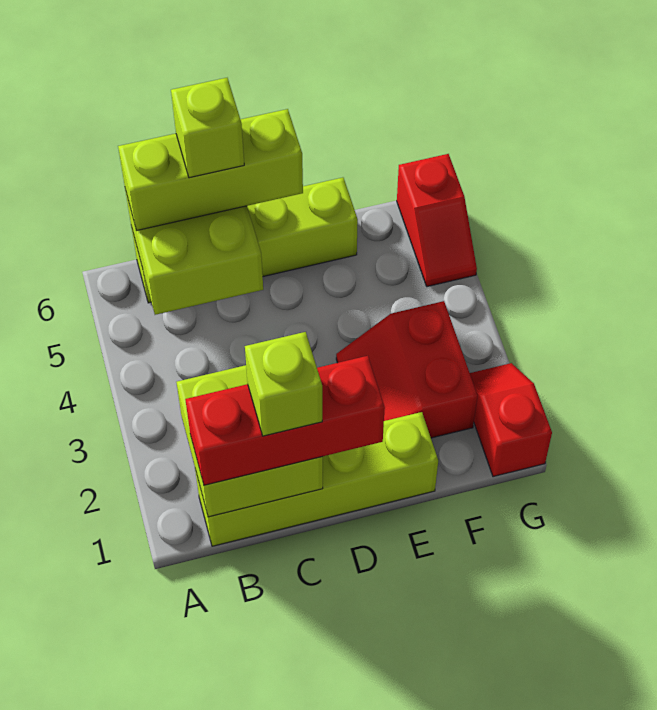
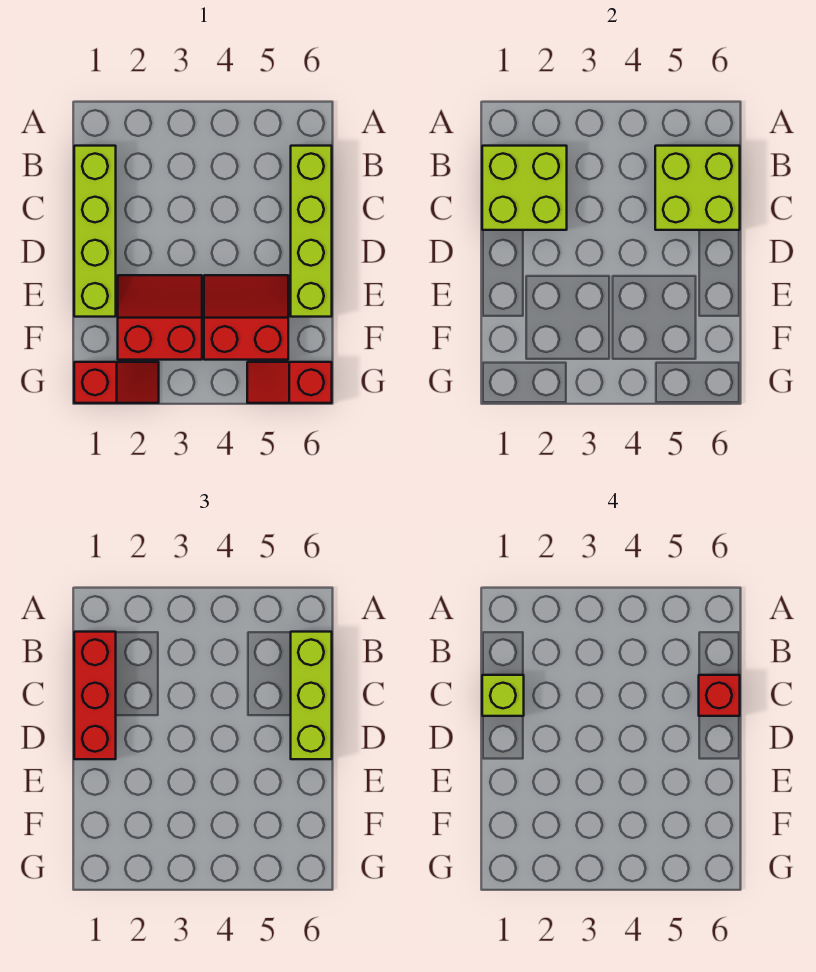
lime 1x1 brick [171,78,244,178] -> red 1x1 brick [699,675,740,716]
none -> red 2x2 slope [204,275,288,360]

